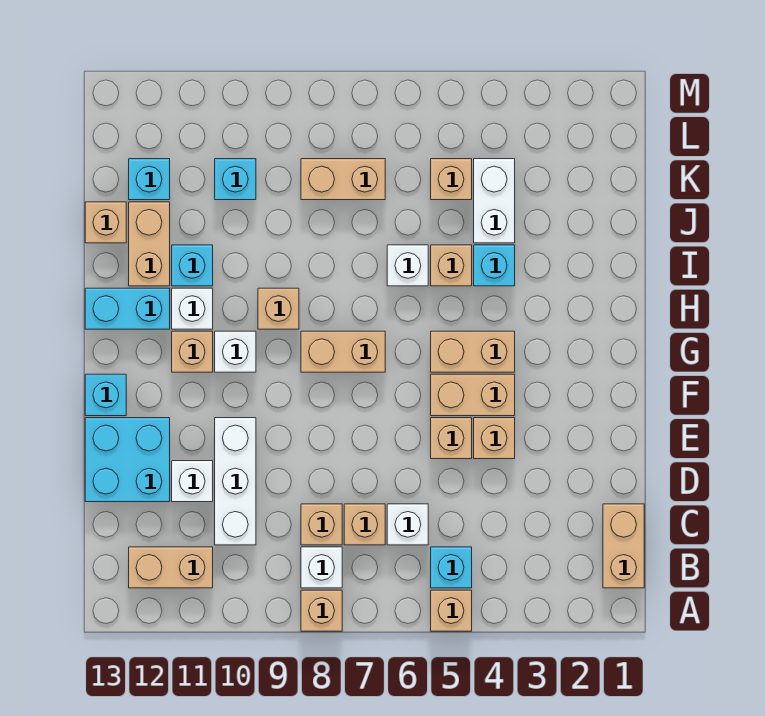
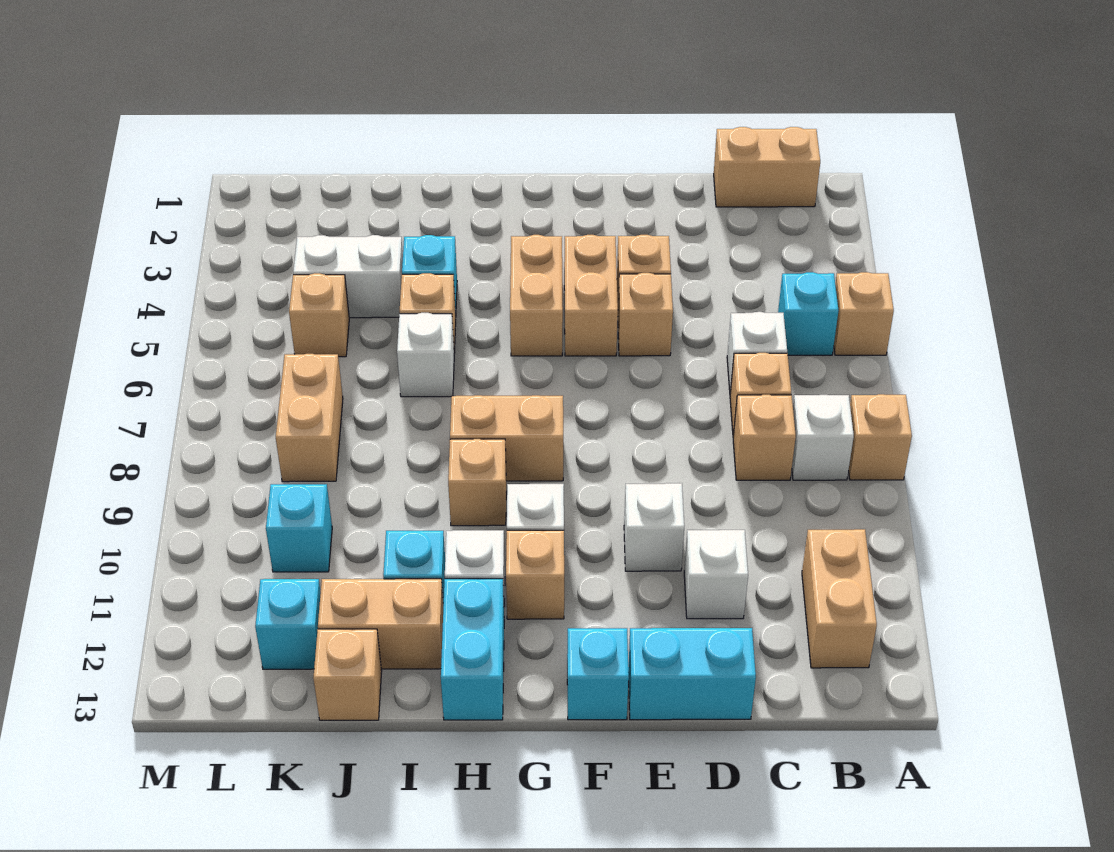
white 1x3 brick [215,418,256,545] -> white 1x1 brick [624,483,684,571]
cyan 2x2 brick [85,418,170,502] -> cyan 1x2 brick [628,628,756,720]
tan 1x2 brick [301,331,385,372] -> tan 1x2 brick turned to [450,395,563,481]

